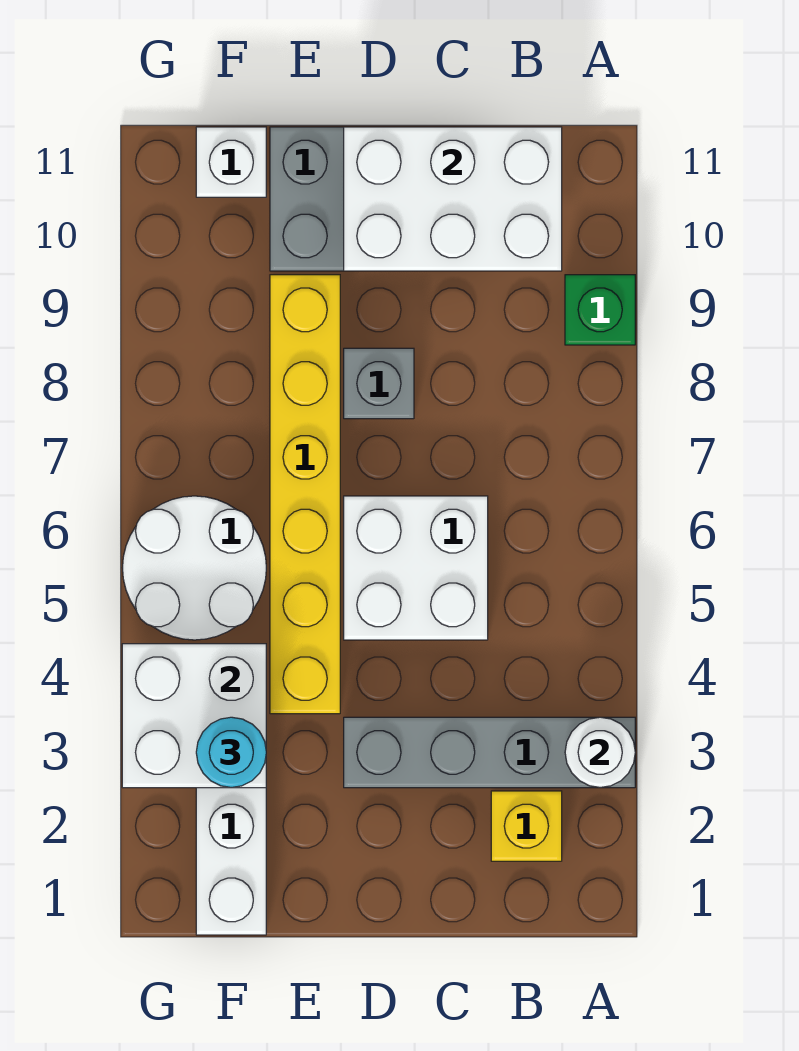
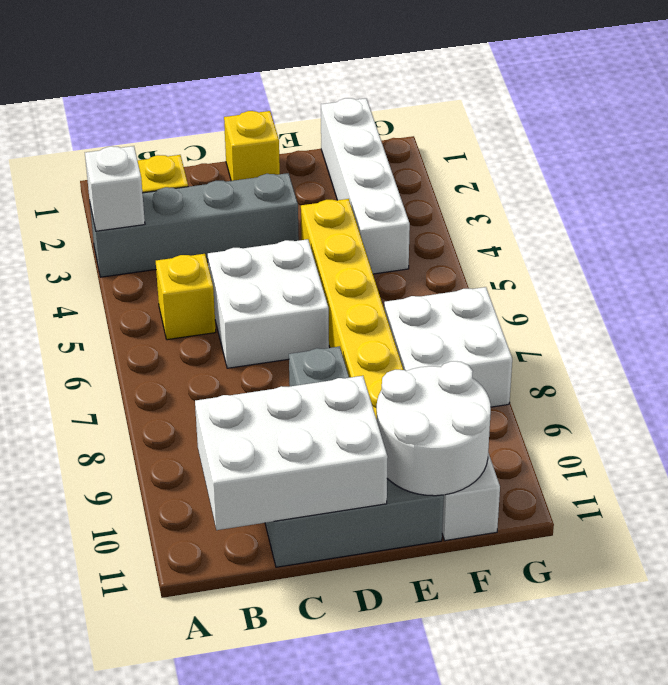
white 1x1 round brick [565,717,635,788] -> white 1x1 brick [85,146,145,231]
green 1x1 brick [565,275,635,345] -> none
none -> yellow 1x1 brick [156,254,216,340]
none -> yellow 1x1 brick [224,111,280,181]
white 2x2 brick [122,644,266,788] -> white 2x2 brick moved to [384,287,512,407]
cyan 1x1 round brick [196,717,266,788] -> none
white 2x2 round brick [123,496,266,640] -> white 2x2 round brick moved to [377,361,491,496]

